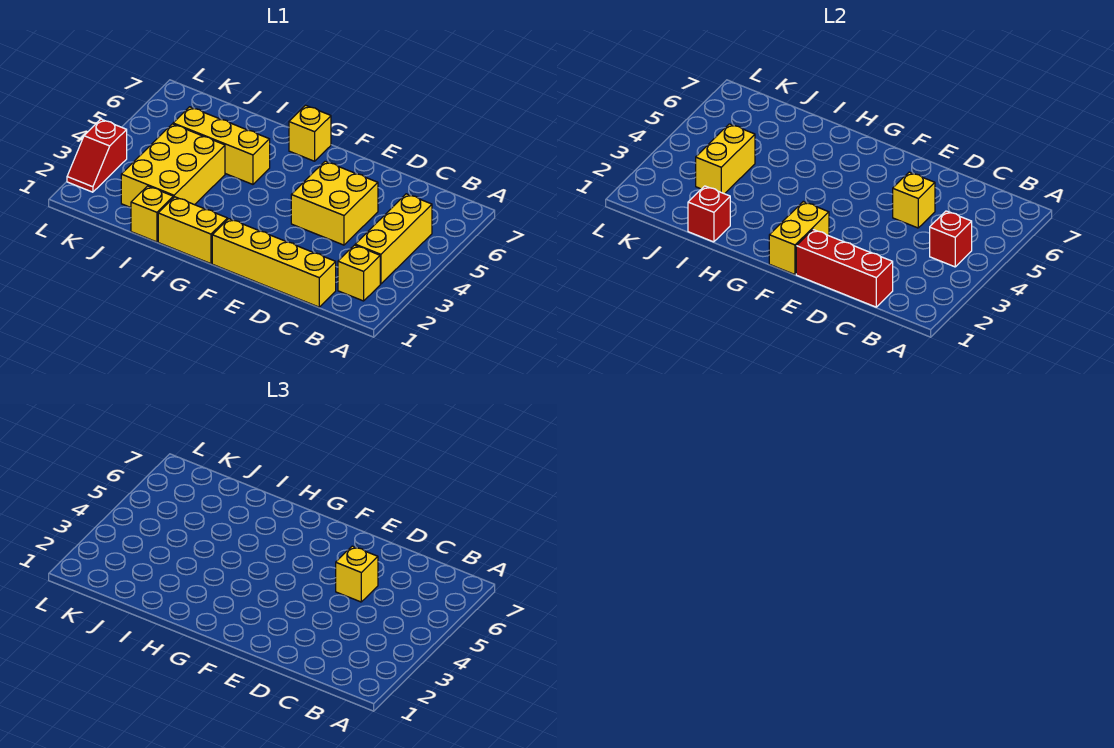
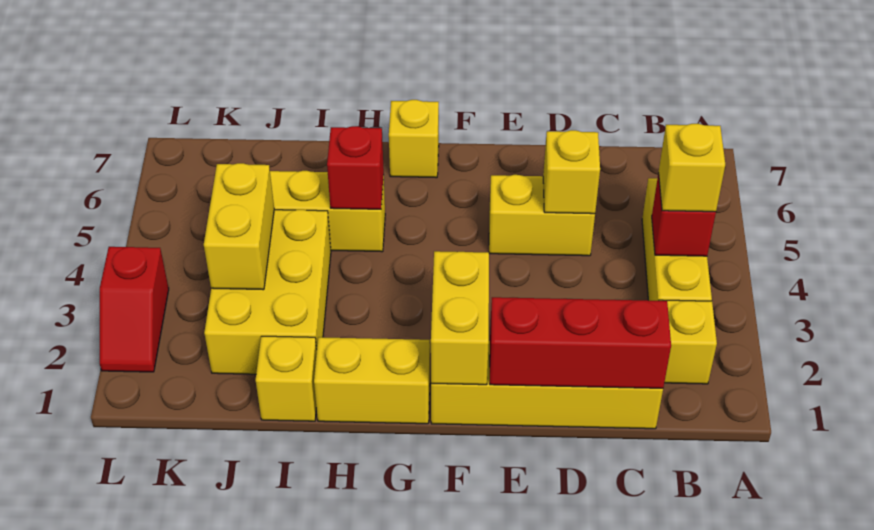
yellow 2x2 brick [291,161,378,245] -> yellow 1x2 brick [489,175,595,256]
yellow 1x1 brick [336,546,378,602] -> yellow 1x1 brick moved to [659,124,725,212]
red 1x1 brick [688,186,730,242] -> red 1x1 brick moved to [327,126,384,209]

